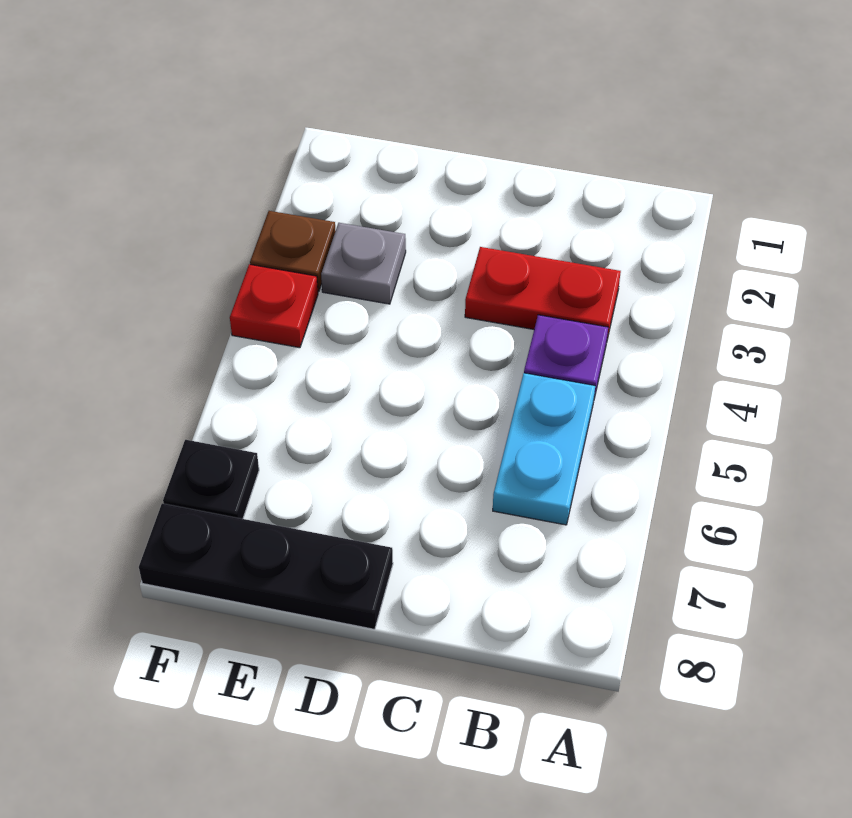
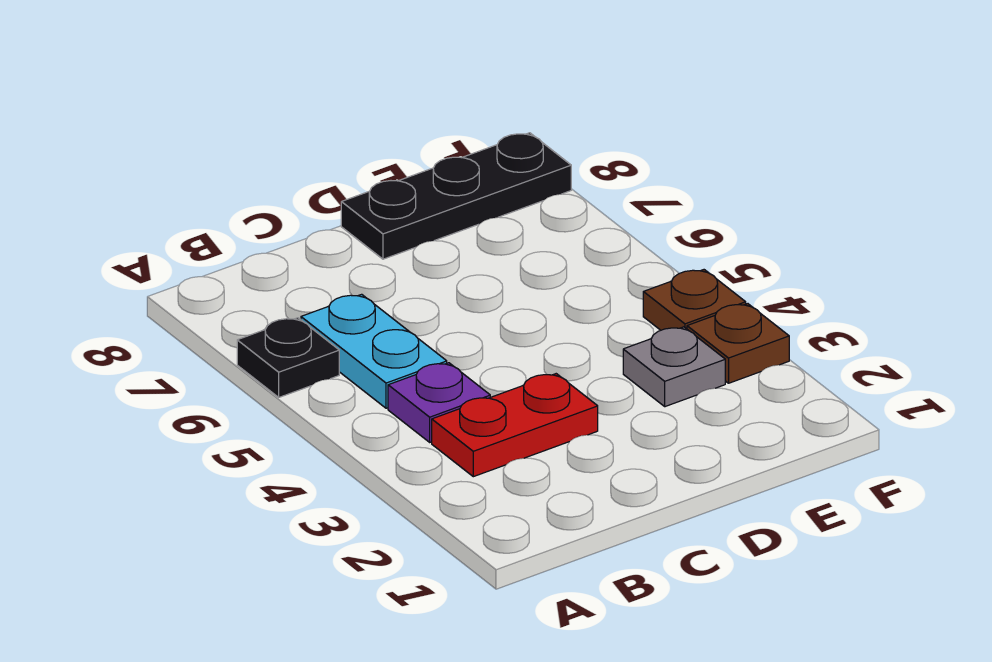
red 1x1 plate [230,264,318,348] -> brown 1x1 plate [643,270,746,330]
black 1x1 plate [163,440,259,519] -> black 1x1 plate moved to [237,318,339,397]

